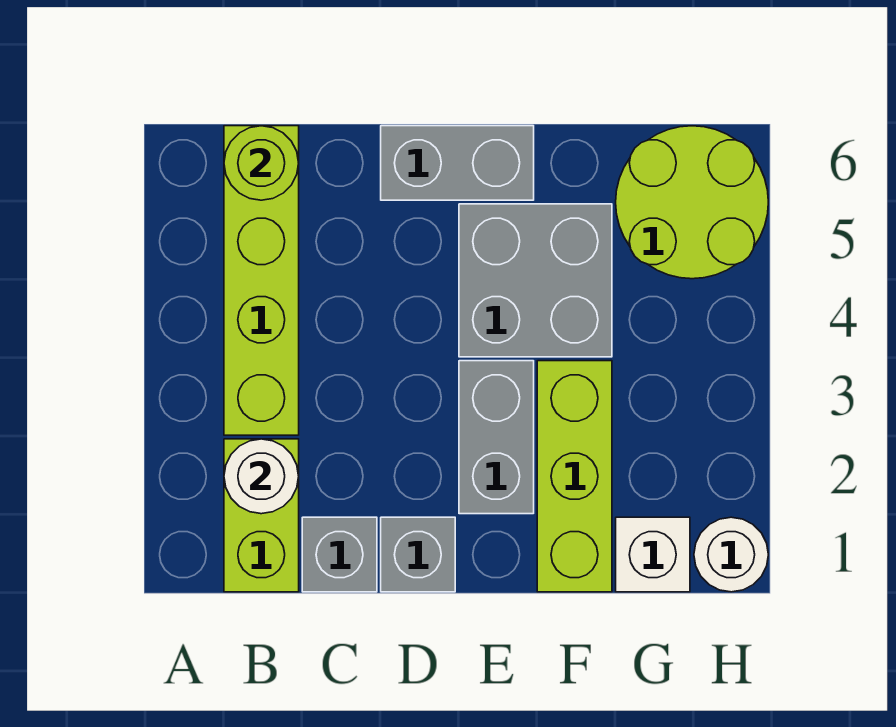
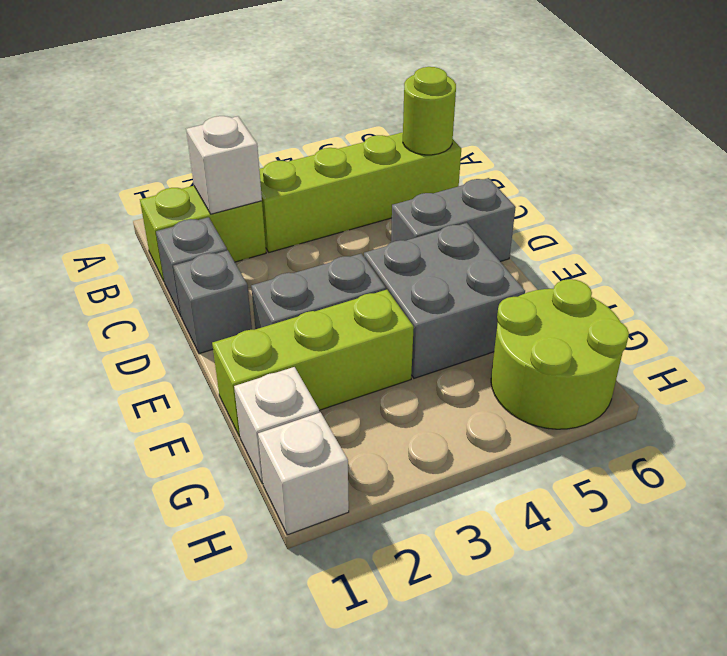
white 1x1 round brick [224,439,299,514] -> white 1x1 brick [186,116,262,214]
grey 1x2 brick [381,126,534,200] -> grey 1x2 brick turned to [391,178,516,262]
white 1x1 round brick [694,517,768,592] -> white 1x1 brick [258,412,349,535]

